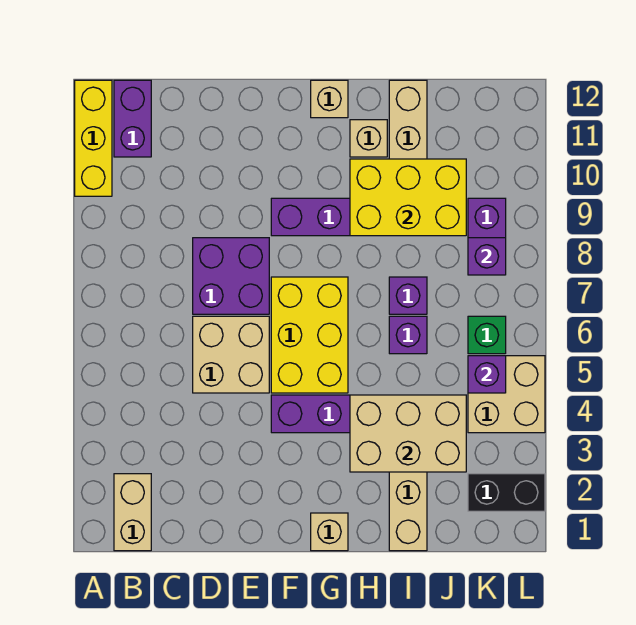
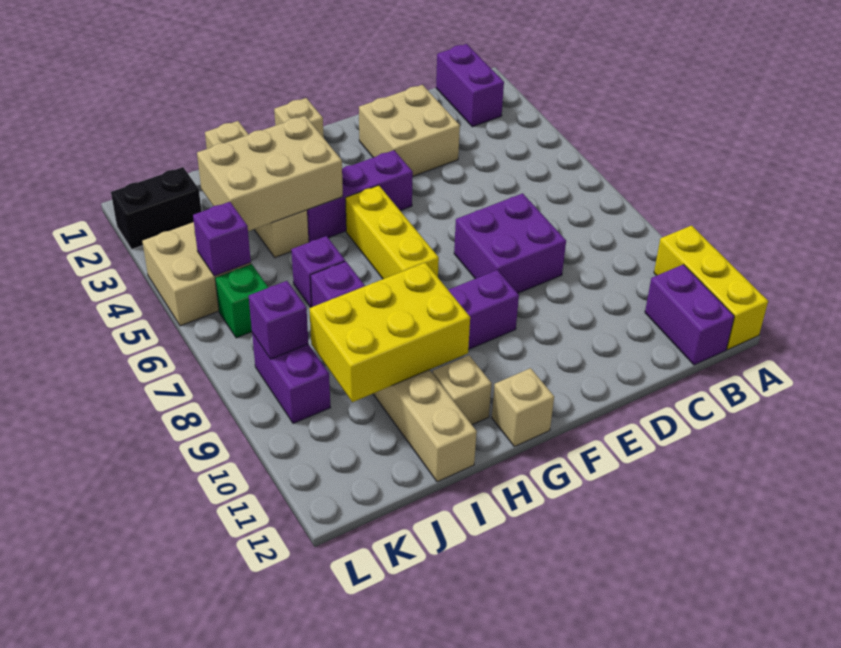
tan 1x2 brick [114,474,151,551] -> purple 1x2 brick [436,44,504,127]
tan 2x2 brick [193,316,269,393] -> tan 2x2 brick moved to [359,85,460,176]
yellow 2x3 brick [271,277,348,393] -> yellow 1x3 brick [345,185,439,279]

